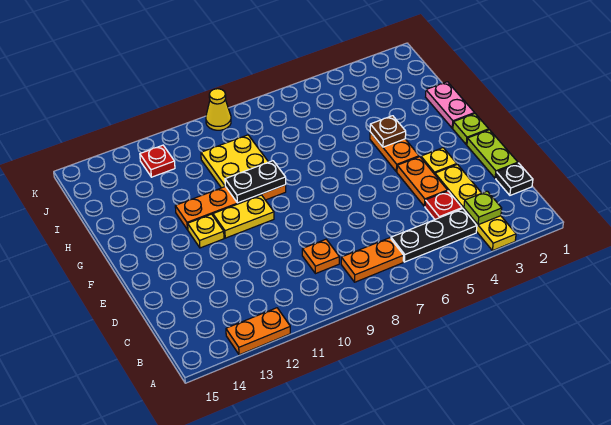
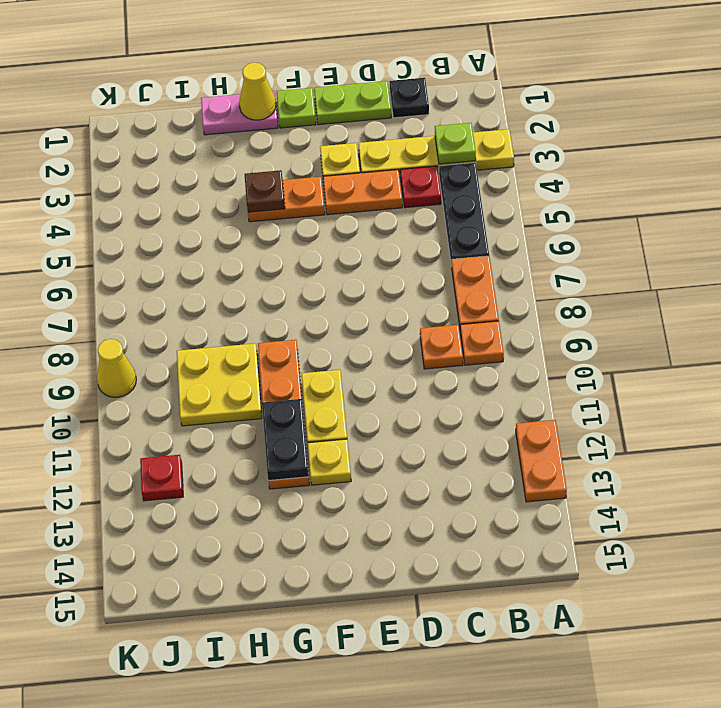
none -> orange 1x1 plate [460,321,504,365]
none -> yellow 1x1 cone [239,63,276,120]
black 1x2 plate [225,161,286,203] -> black 1x2 plate moved to [262,399,308,481]

